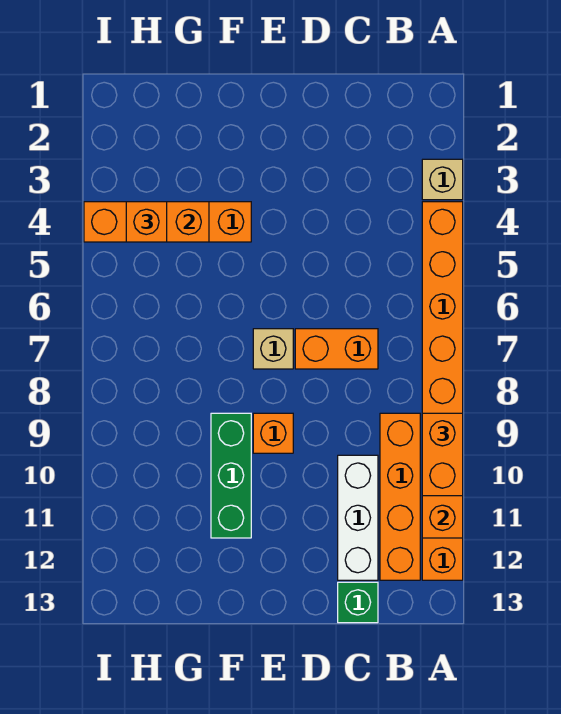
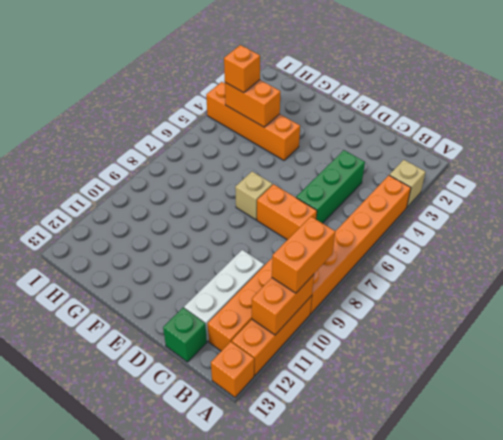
orange 1x1 brick [253,413,293,453] -> orange 1x1 brick moved to [211,341,254,397]
green 1x3 brick [211,413,251,538] -> green 1x3 brick moved to [296,150,365,223]

